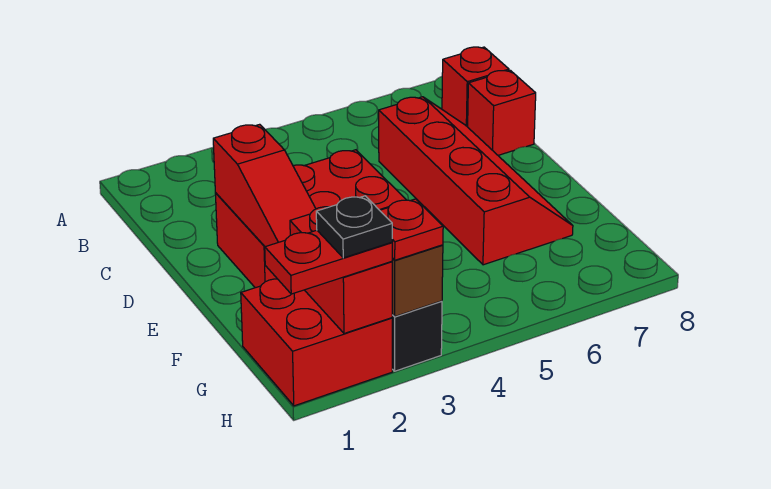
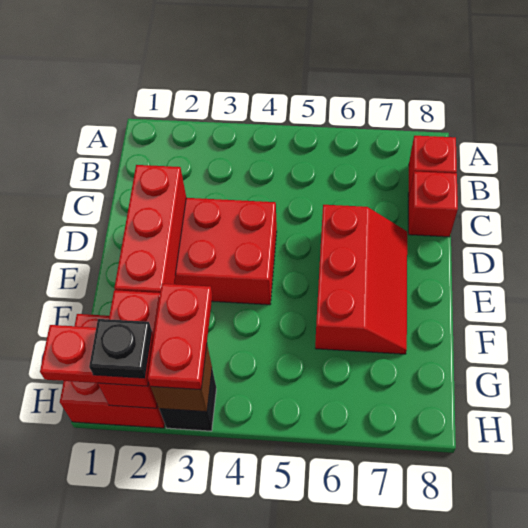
red 2x4 slope [379,97,573,265] -> red 2x3 slope [315,205,407,354]
red 1x3 slope [213,124,316,247] -> red 1x3 brick [114,165,186,293]
red 1x1 plate [380,199,443,260] -> red 1x2 plate [148,284,212,390]

